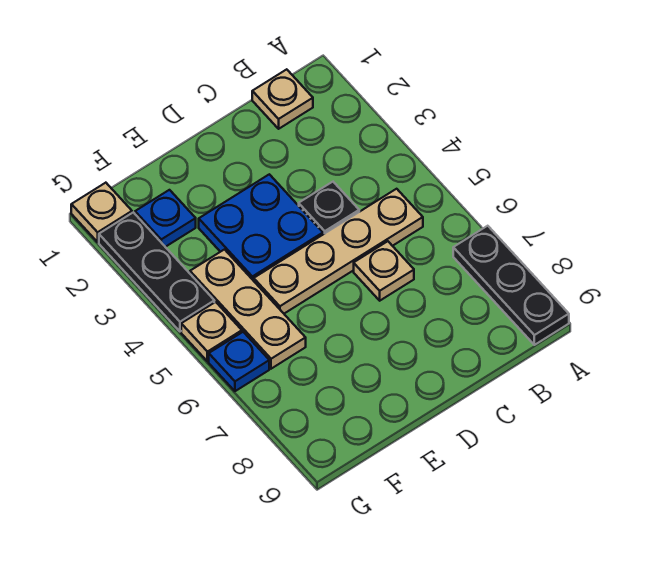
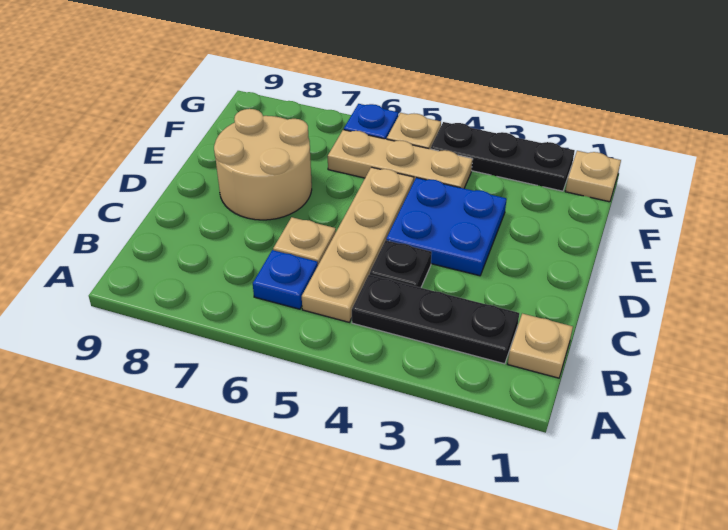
black 1x3 plate [453,226,569,345] -> black 1x3 plate moved to [352,275,519,364]
none -> tan 2x2 round brick [214,109,312,220]
blue 1x1 plate [135,190,196,247] -> blue 1x1 plate moved to [253,250,318,309]

